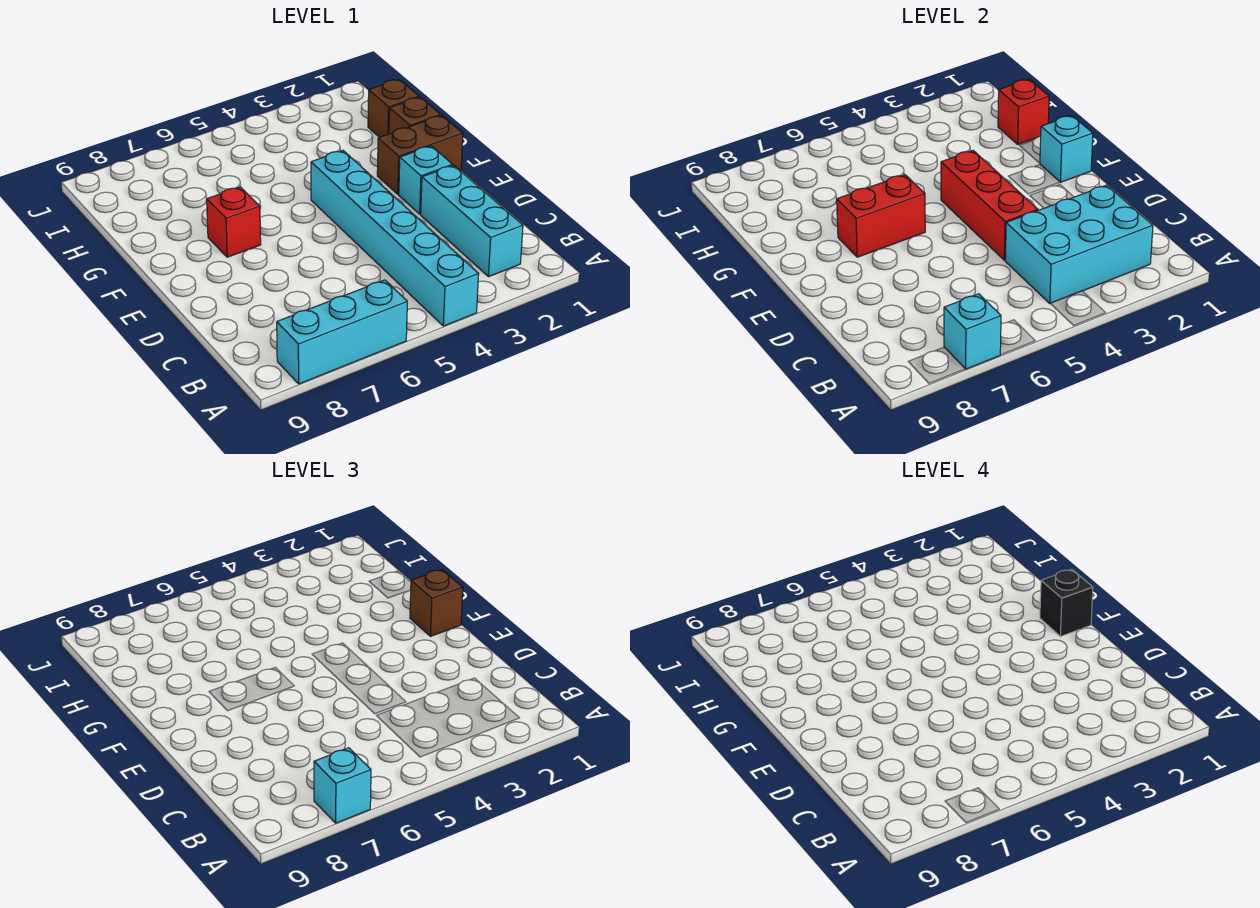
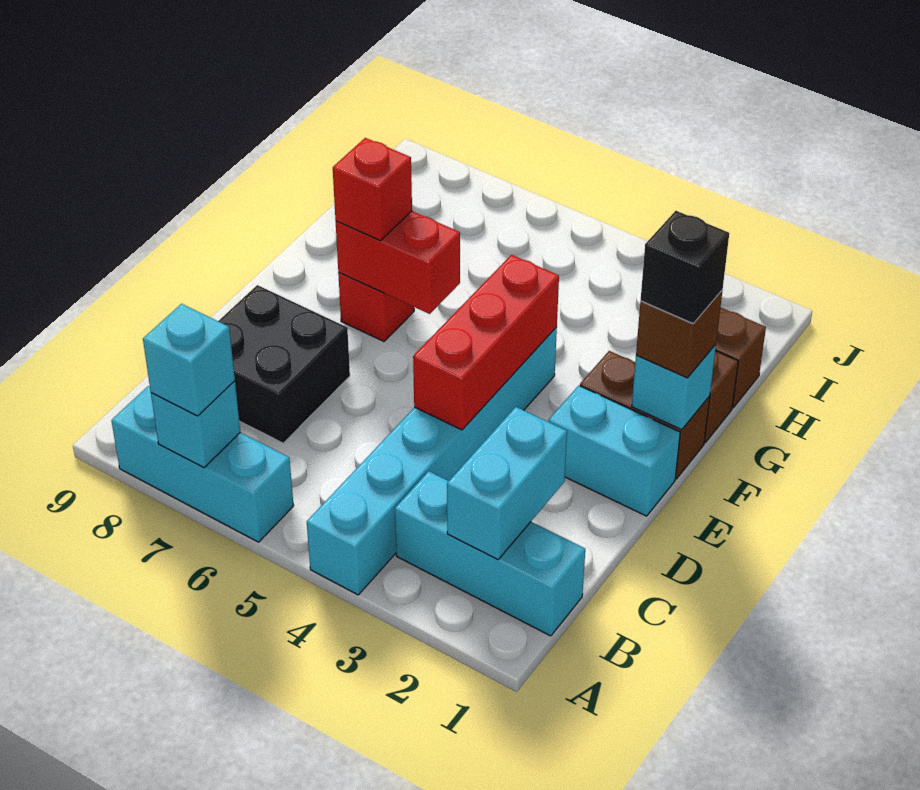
cyan 1x3 brick [421,165,523,277] -> cyan 1x3 brick turned to [395,471,585,636]
cyan 2x3 brick [1005,185,1153,304] -> cyan 1x2 brick [447,407,567,559]
none -> black 2x2 brick [218,285,350,443]
cyan 1x1 brick [399,146,453,214] -> cyan 1x2 brick [548,386,680,516]
red 1x1 brick [998,79,1049,144] -> red 1x1 brick moved to [333,138,412,241]

